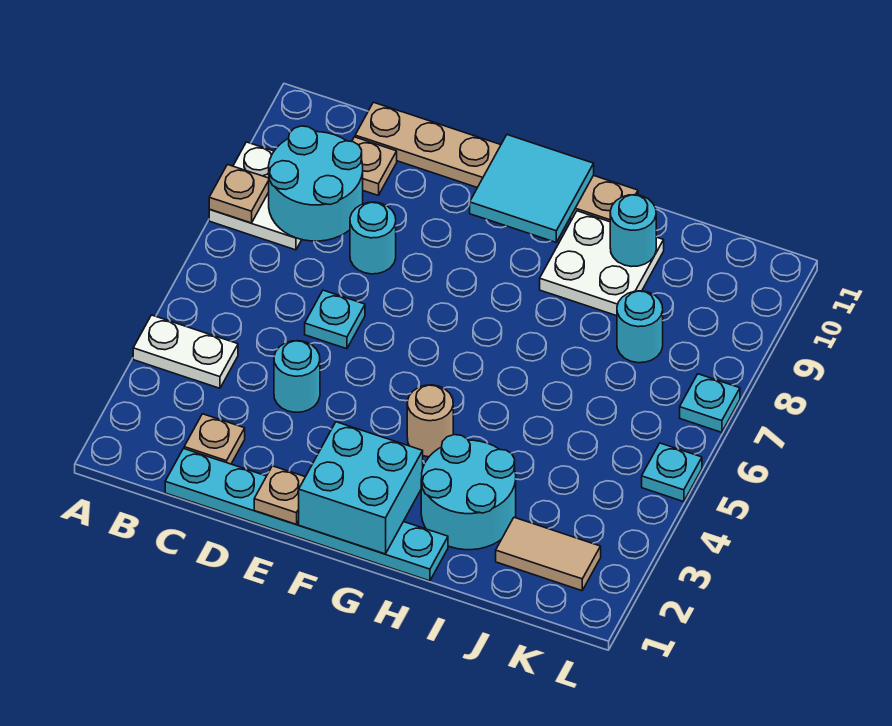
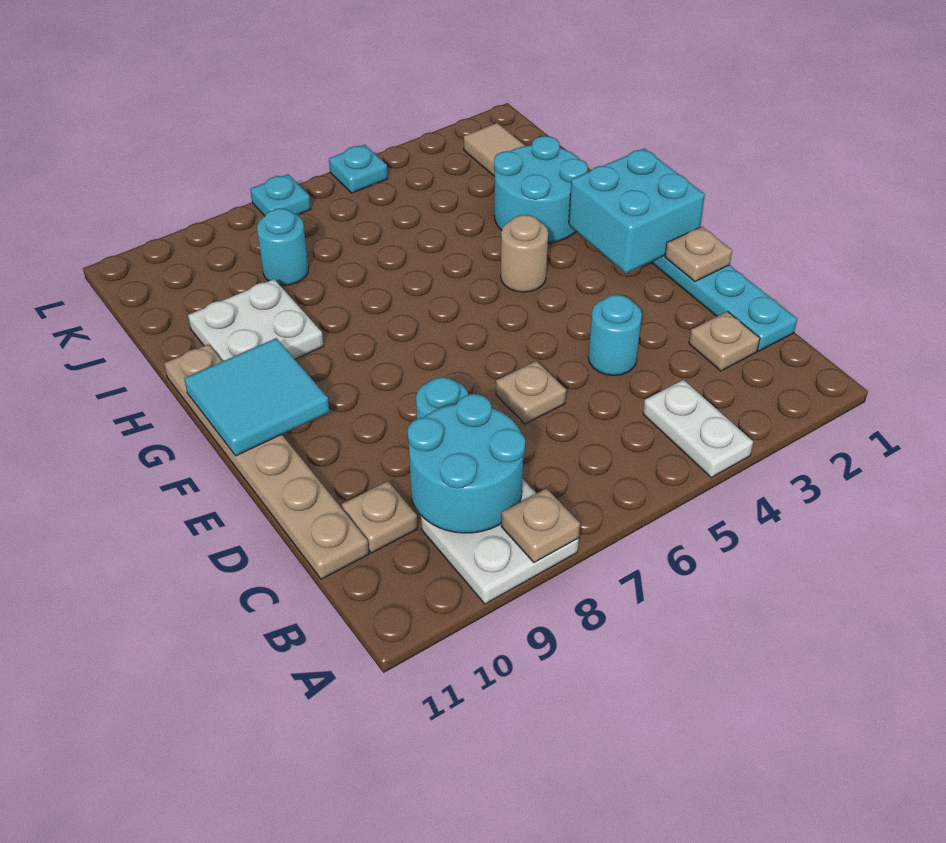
cyan 1x1 plate [305,290,365,349] -> tan 1x1 plate [496,361,566,424]
cyan 1x1 round brick [610,195,656,267] -> none

